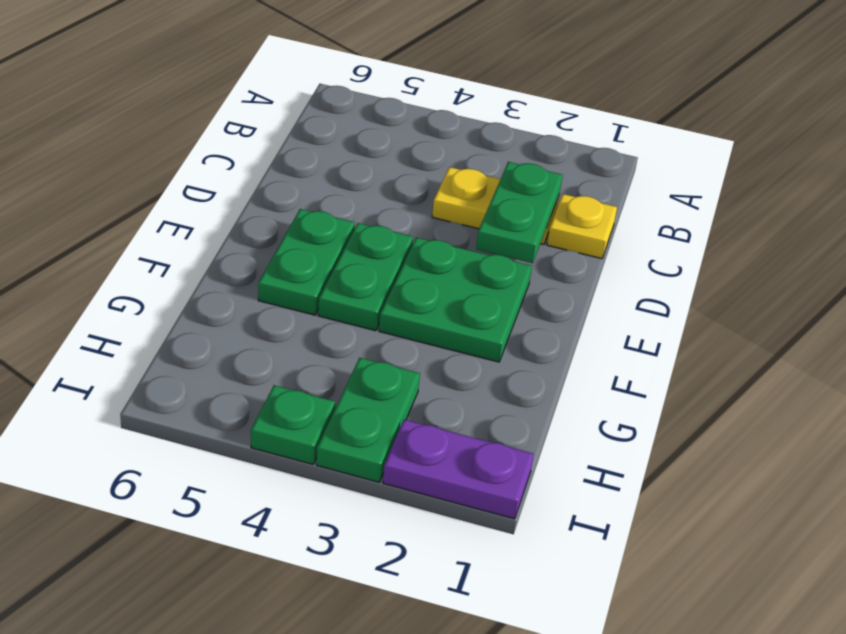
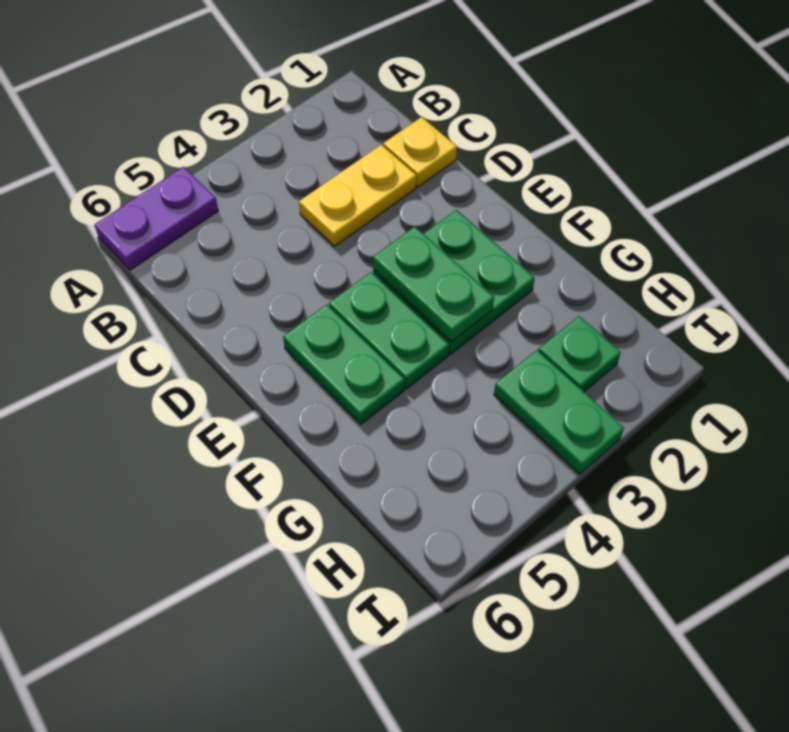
green 1x2 plate [476,162,563,263] -> green 1x2 plate moved to [373,227,494,342]
purple 1x2 plate [383,420,534,519] -> purple 1x2 plate moved to [94,167,218,270]
green 1x1 plate [251,385,335,464] -> green 1x1 plate moved to [539,316,621,392]

